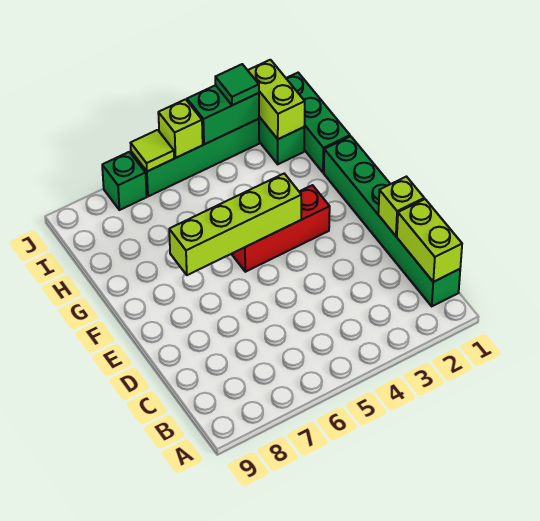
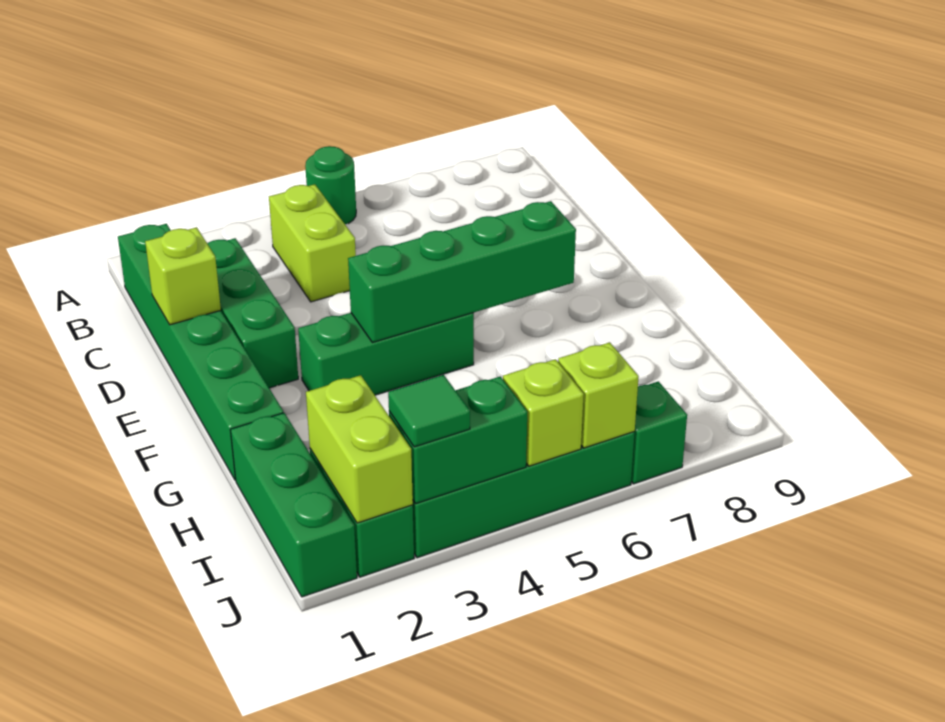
none -> green 1x1 round brick [305,146,356,224]
lime 1x2 brick [397,199,462,282] -> lime 1x2 brick moved to [269,184,356,302]
none -> green 1x3 brick [207,238,298,388]
red 1x3 brick [232,185,330,272] -> green 1x3 brick [298,313,474,395]
lime 1x4 brick [169,174,301,275] -> green 1x4 brick [348,201,576,343]
lime 1x1 tile [131,130,174,171] -> lime 1x1 brick [558,342,639,448]

